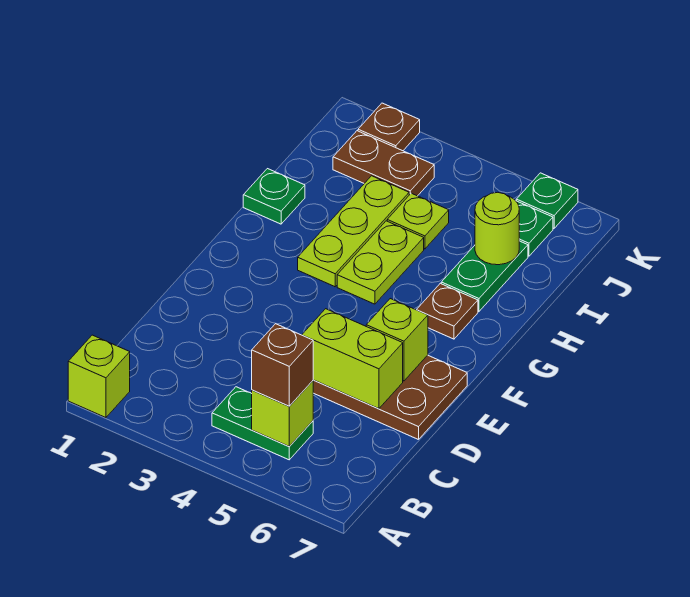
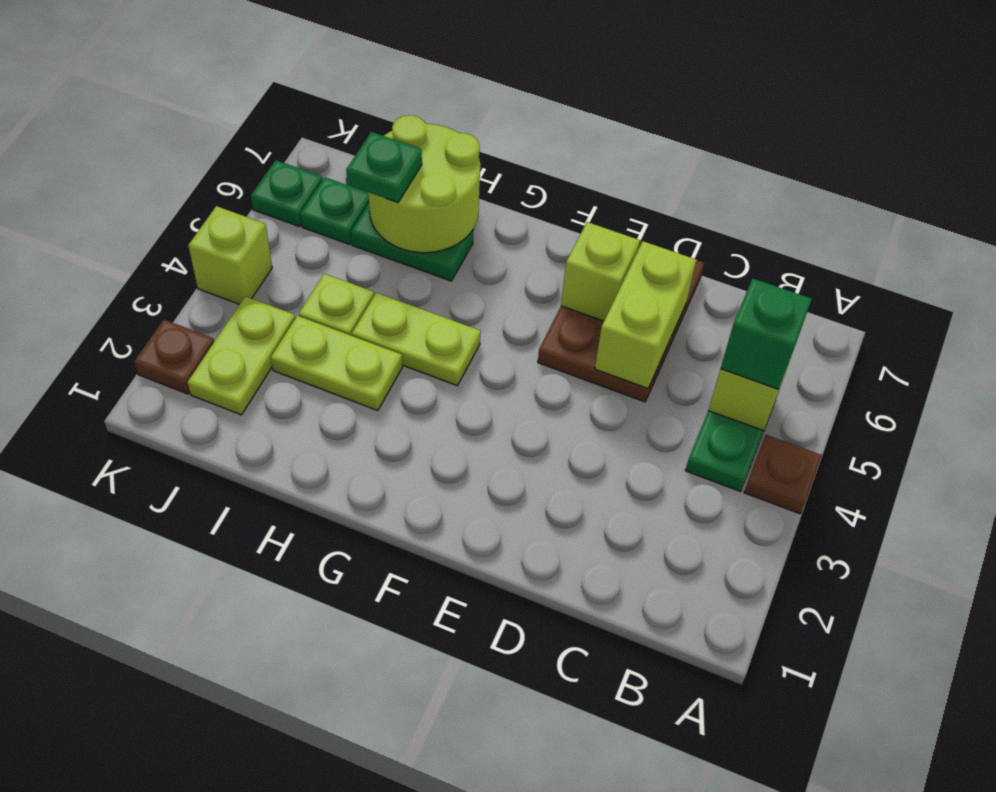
lime 1x1 brick [68,335,130,418] -> lime 1x1 brick moved to [188,206,272,304]
brown 1x1 brick [252,324,313,406] -> green 1x1 brick [721,278,812,389]
lime 1x3 plate [298,176,409,287] -> lime 1x2 plate [271,316,402,411]
brown 1x1 plate [417,283,478,339] -> brown 1x1 plate moved to [744,435,822,514]
green 1x1 plate [243,169,305,224] -> green 1x1 plate moved to [346,132,422,203]
lime 1x1 round brick [475,192,519,265] -> lime 2x2 round brick [368,115,480,253]
brown 1x2 plate [333,131,434,196] -> lime 1x2 plate [188,296,295,415]

